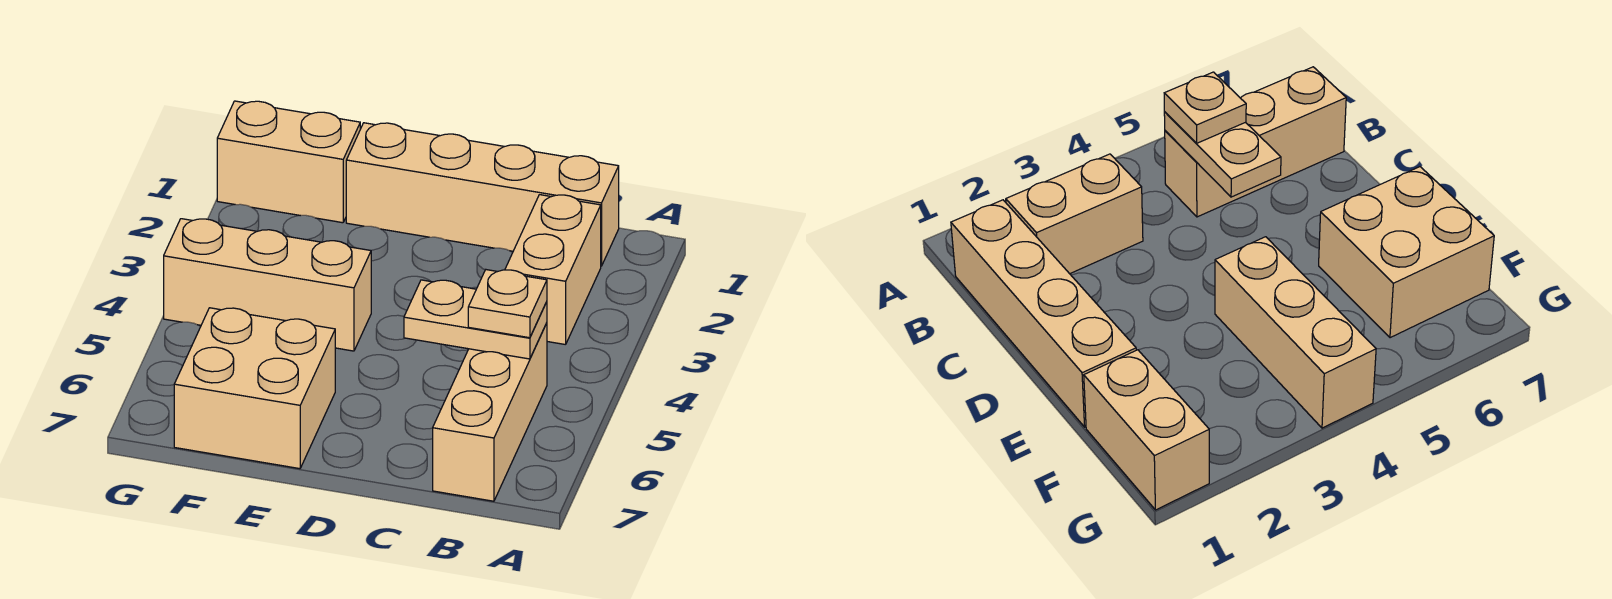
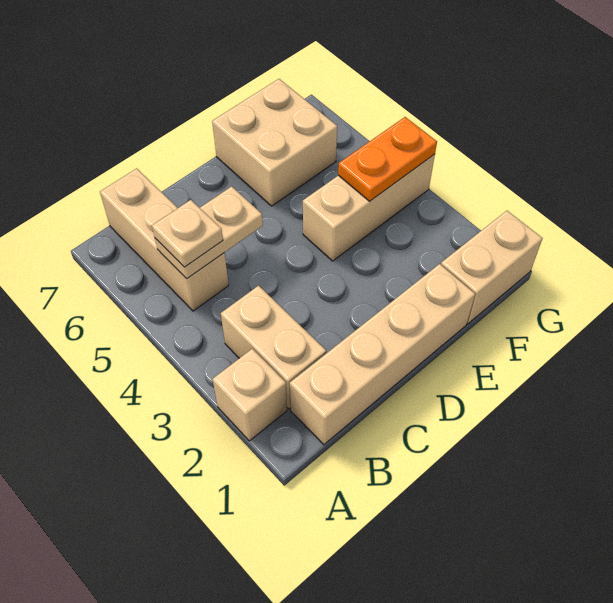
none -> tan 1x1 brick [213,349,287,441]
none -> orange 1x2 plate [338,117,437,201]

